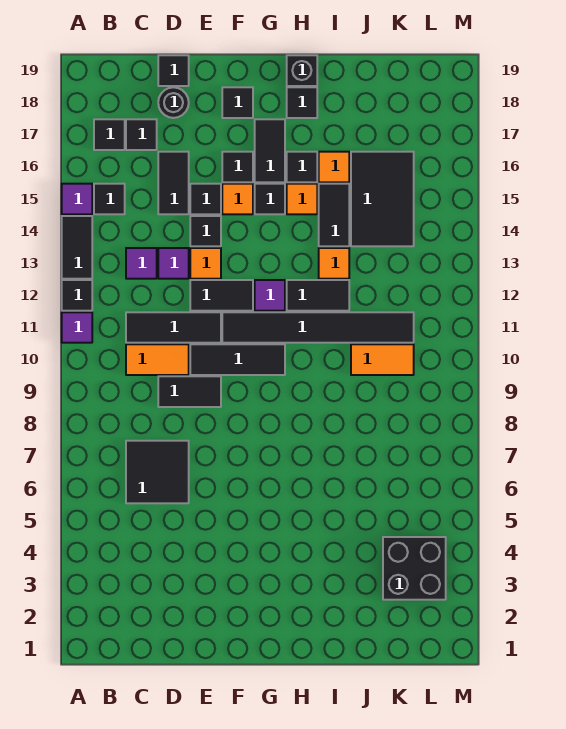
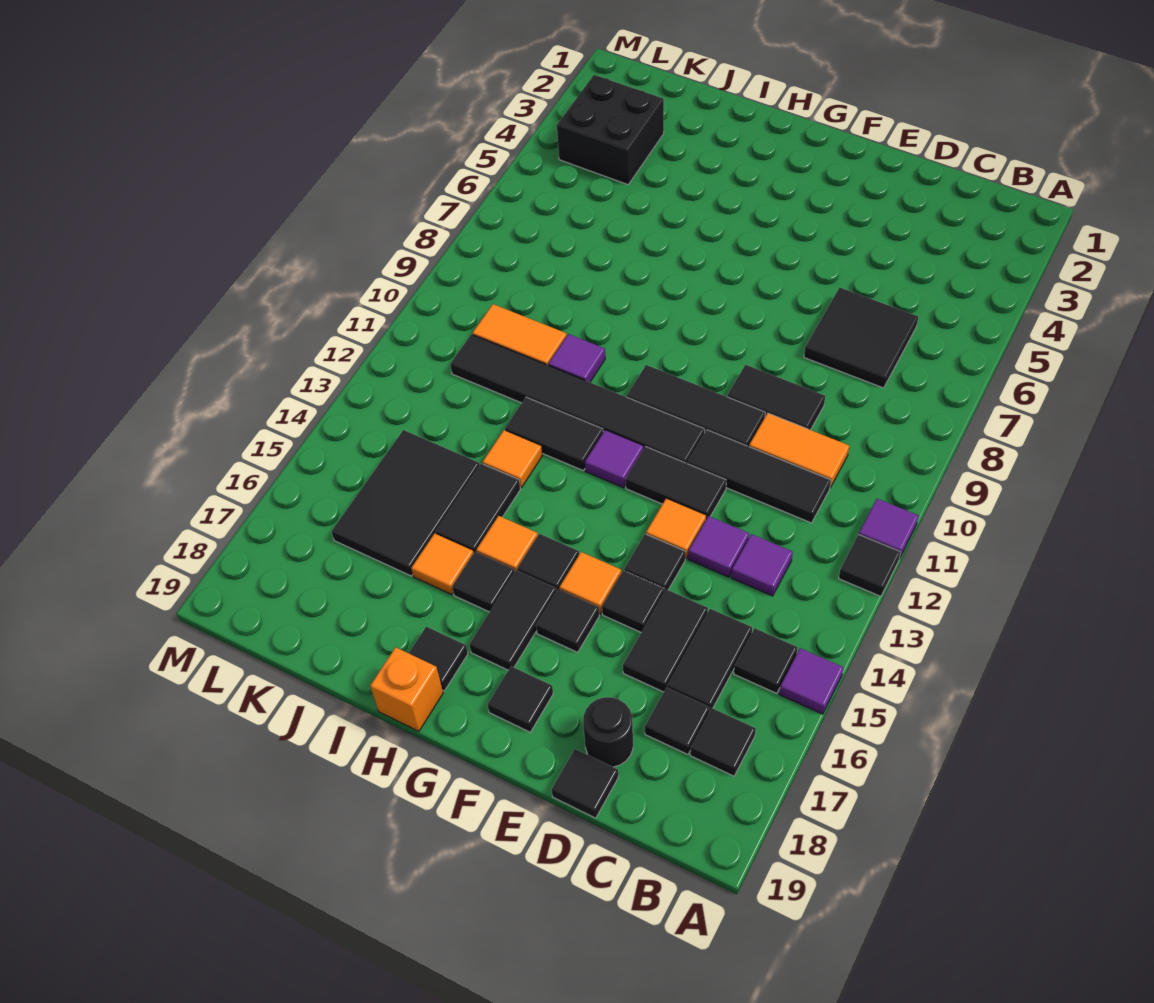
black 1x2 tile [62,216,92,279] -> black 1x2 tile moved to [667,609,752,712]
black 1x1 brick [287,55,317,86] -> orange 1x1 brick [370,647,443,731]
none -> purple 1x1 tile [548,334,605,382]

